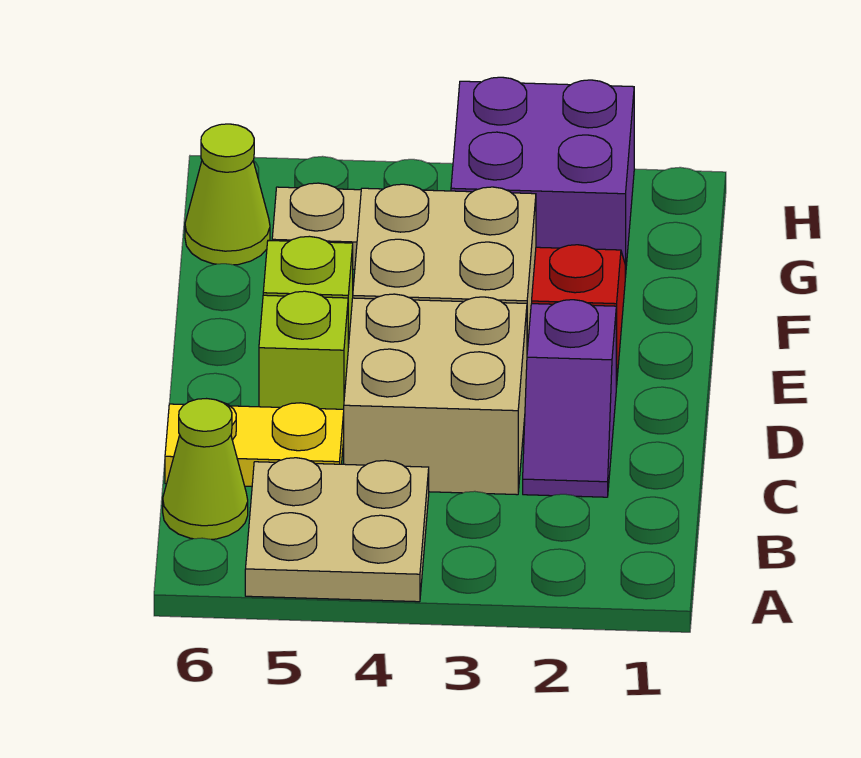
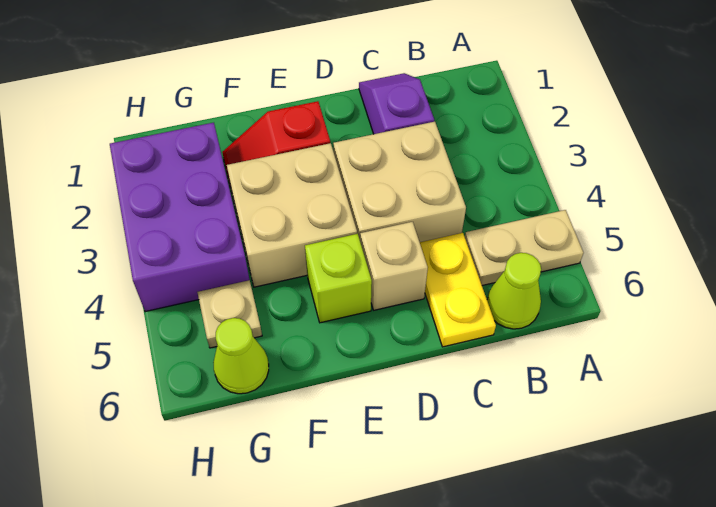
tan 2x2 plate [245,458,429,602] -> tan 1x2 plate [465,210,584,286]
purple 1x2 slope [523,300,616,497] -> purple 1x2 slope turned to [359,73,434,134]
lime 1x1 brick [259,291,348,409] -> tan 1x1 brick [360,222,428,310]
purple 2x2 brick [451,77,634,277] -> purple 2x3 brick [110,123,250,312]

